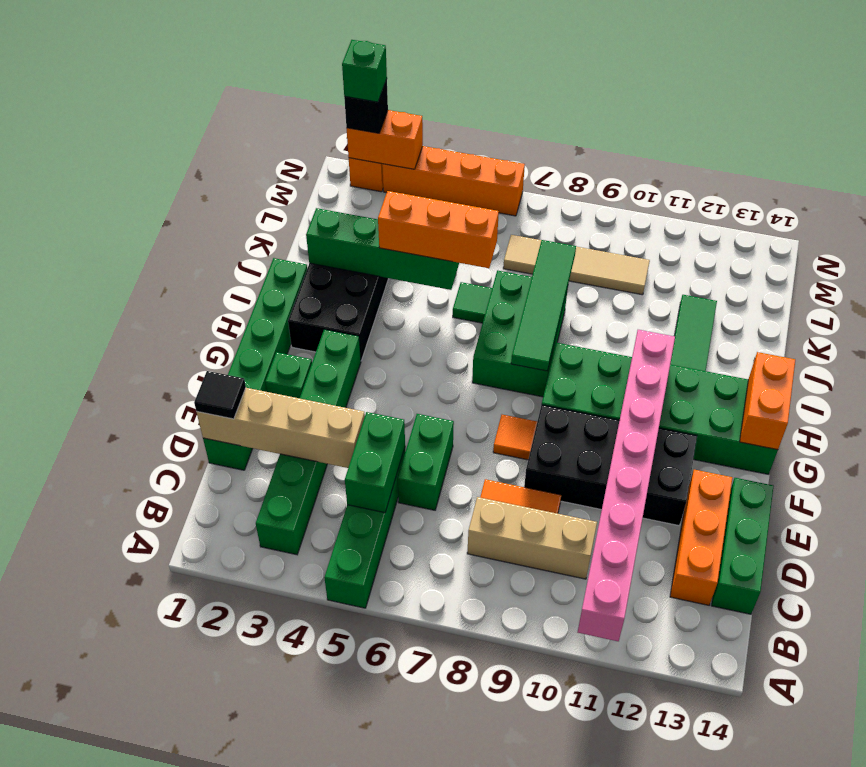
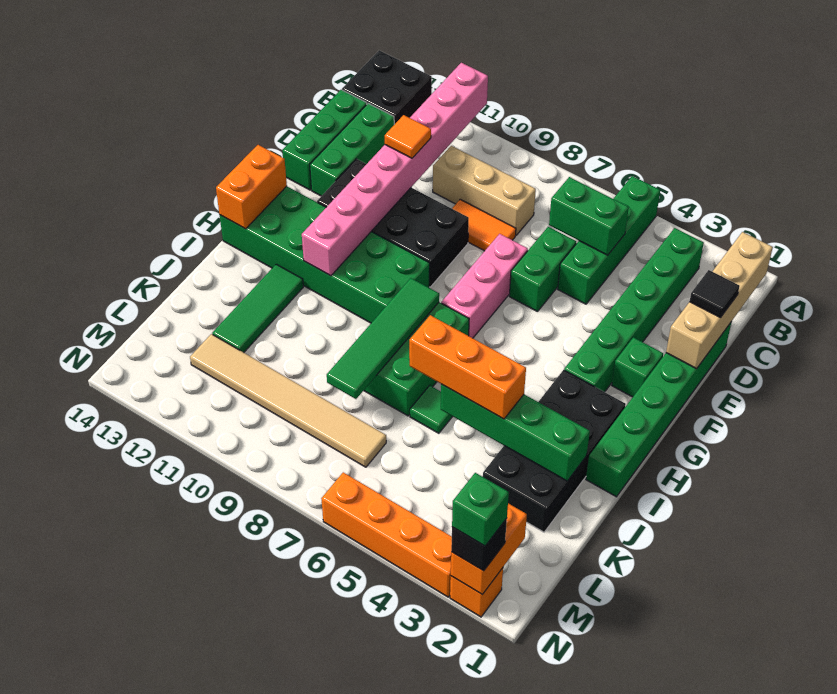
none -> black 2x2 brick [342,50,432,125]
green 1x2 brick [345,412,405,513] -> green 1x2 brick turned to [549,177,629,255]
orange 1x3 brick [670,470,732,605] -> green 1x3 brick [310,103,394,196]
tan 1x4 brick [197,388,365,468] -> tan 1x4 brick turned to [666,232,773,369]
none -> pink 1x3 brick [441,234,528,338]
orange 1x1 tile [493,415,537,460] -> orange 1x1 tile moved to [385,115,431,158]
tan 1x4 tile [503,235,650,295] -> tan 1x6 tile [190,334,386,467]
orange 1x2 brick [347,110,423,169] -> orange 1x2 brick turned to [451,503,527,594]

